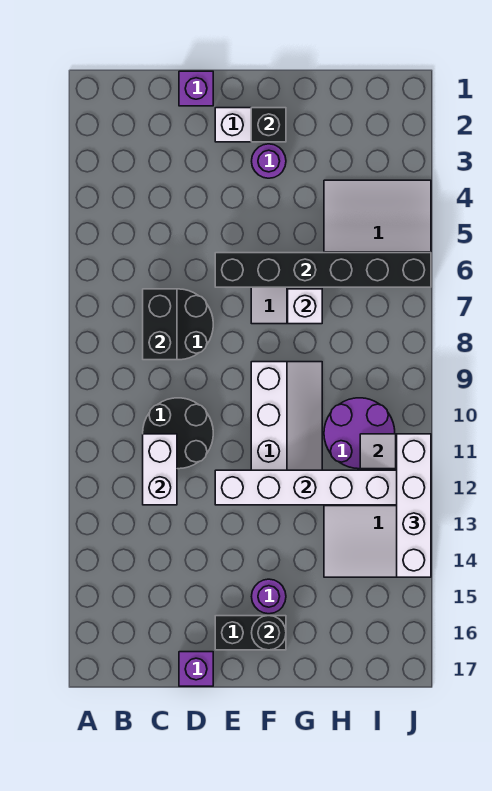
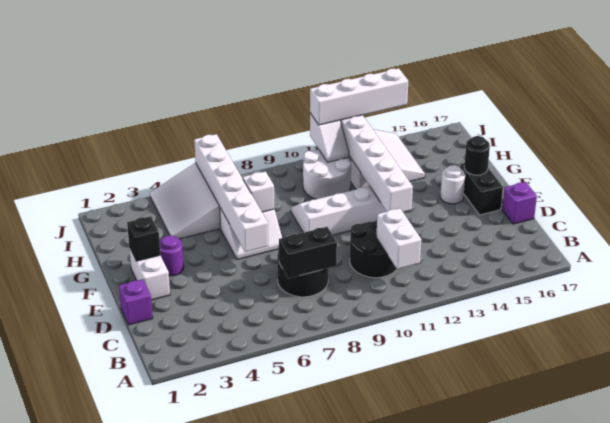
white 1x2 brick [143,434,177,505] -> white 1x2 brick turned to [376,208,421,269]
black 1x6 brick [215,253,431,287] -> white 1x6 brick [194,134,268,252]
purple 1x1 round brick [252,579,286,614] -> white 1x1 round brick [440,165,465,204]
purple 2x2 round brick [324,398,395,469] -> white 2x2 round brick [303,150,351,199]

